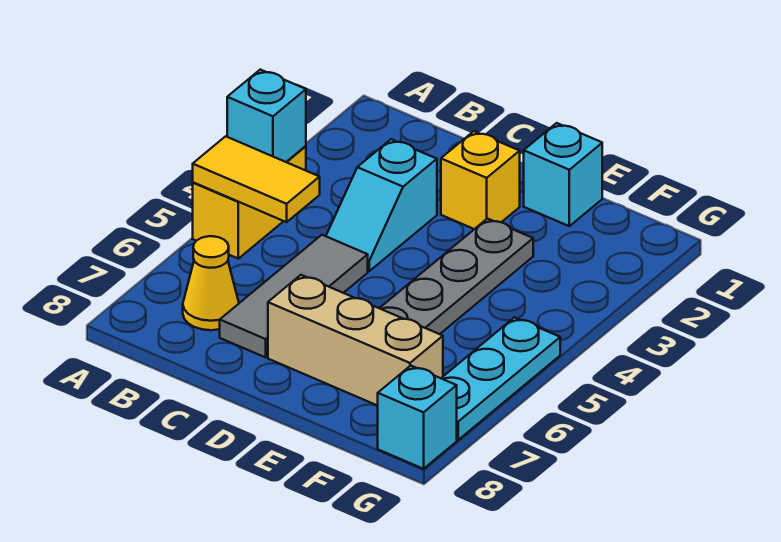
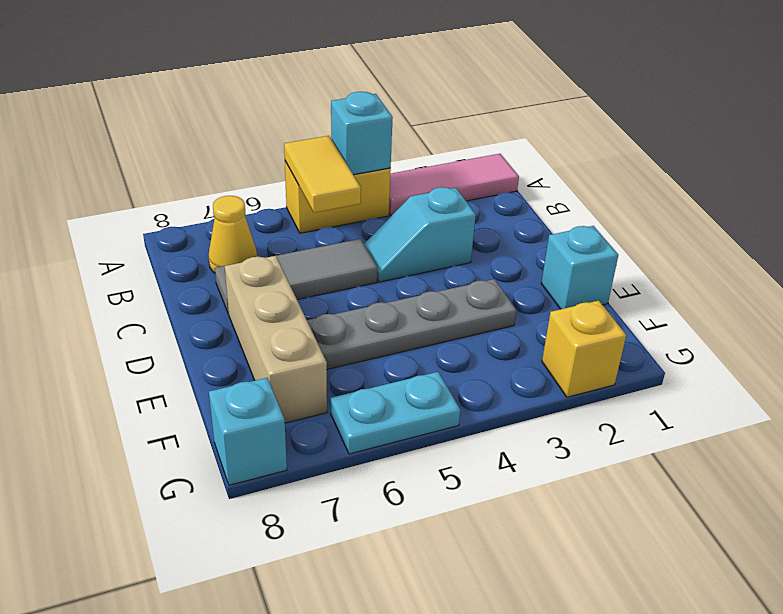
none -> pink 1x3 tile [389,154,519,216]
yellow 1x1 brick [441,131,520,229] -> yellow 1x1 brick moved to [542,301,626,397]
cyan 1x3 plate [441,317,560,440] -> cyan 1x2 plate [330,372,460,454]

